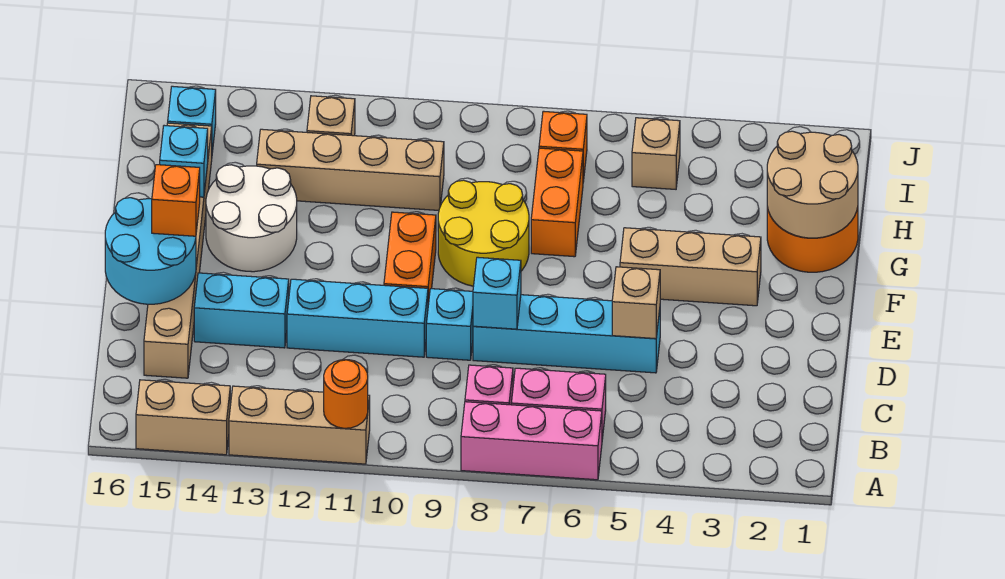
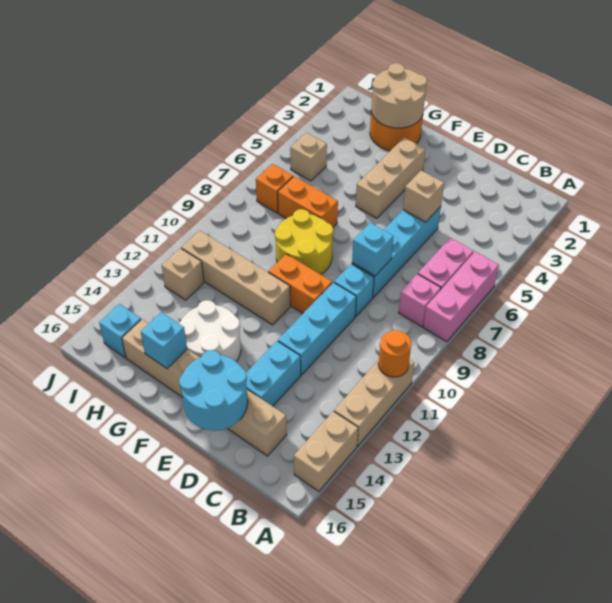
orange 1x1 brick [152,165,200,236] -> none
tan 1x4 brick [257,129,444,210] -> tan 1x4 brick turned to [181,230,290,325]

